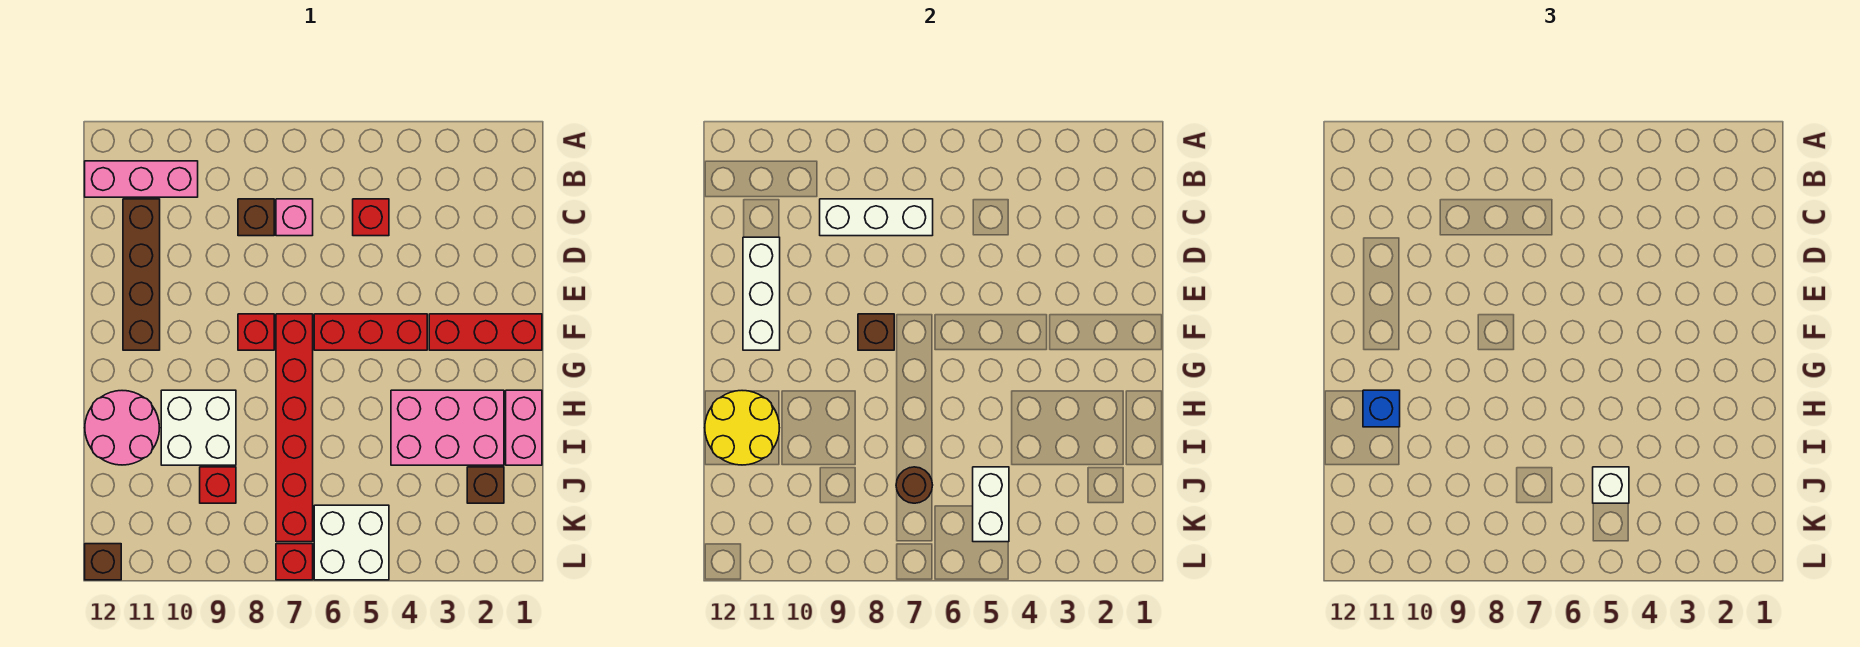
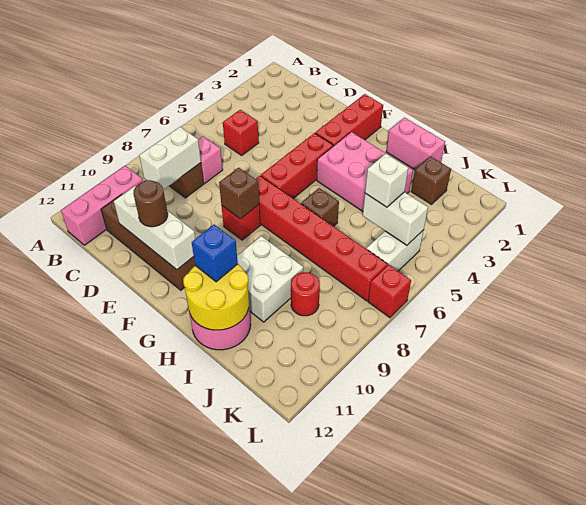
white 1x3 brick [820,199,933,236] -> white 1x2 brick [139,127,201,190]
pink 2x3 brick [391,390,504,465] -> pink 2x3 brick turned to [317,132,413,211]
brown 1x1 round brick [896,467,933,503] -> brown 1x1 round brick moved to [133,180,168,227]
red 1x1 brick [200,467,236,503] -> red 1x1 round brick [291,272,320,316]
white 2x2 brick [314,505,389,580] -> white 1x2 brick [366,230,424,271]
brown 1x1 brick [85,544,121,580] -> brown 1x1 brick moved to [301,188,339,226]

